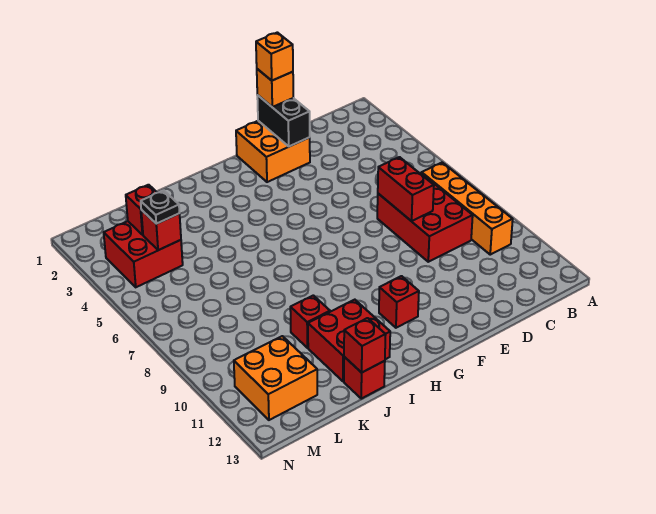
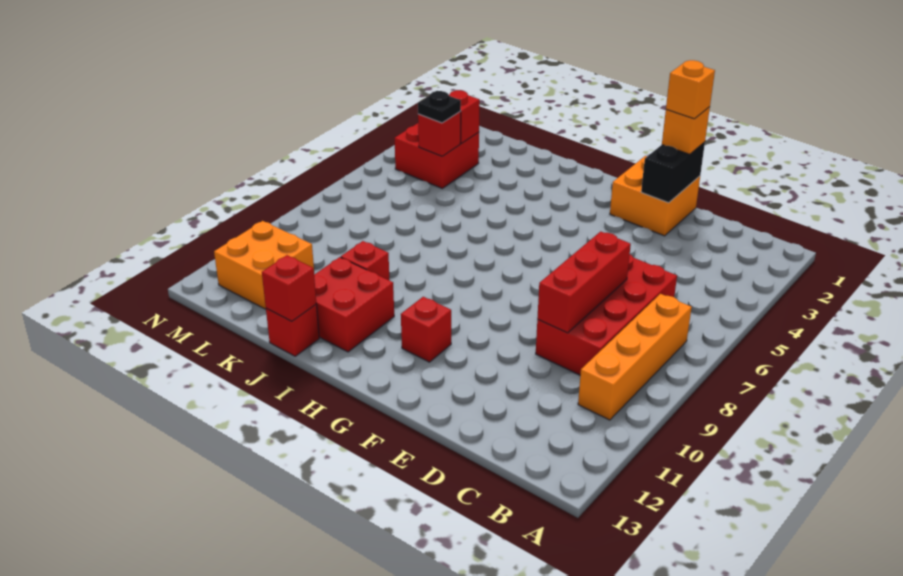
red 2x3 brick [377,173,473,262] -> red 2x4 brick [536,255,677,375]
red 1x2 brick [378,157,434,221] -> red 1x3 brick [537,231,631,333]

